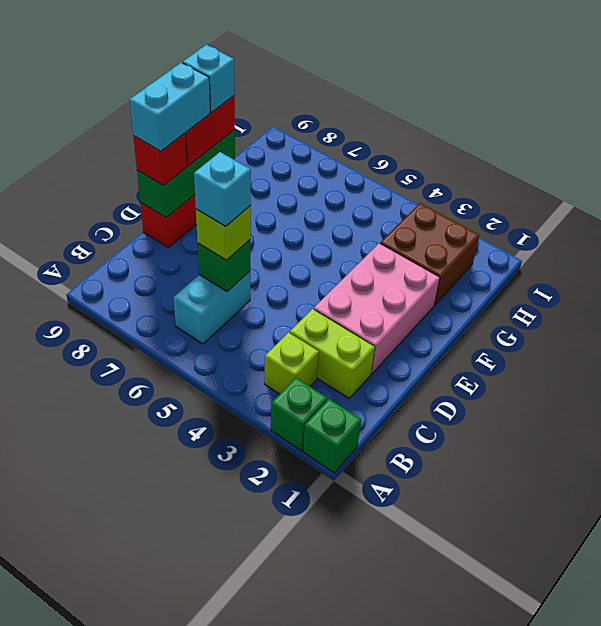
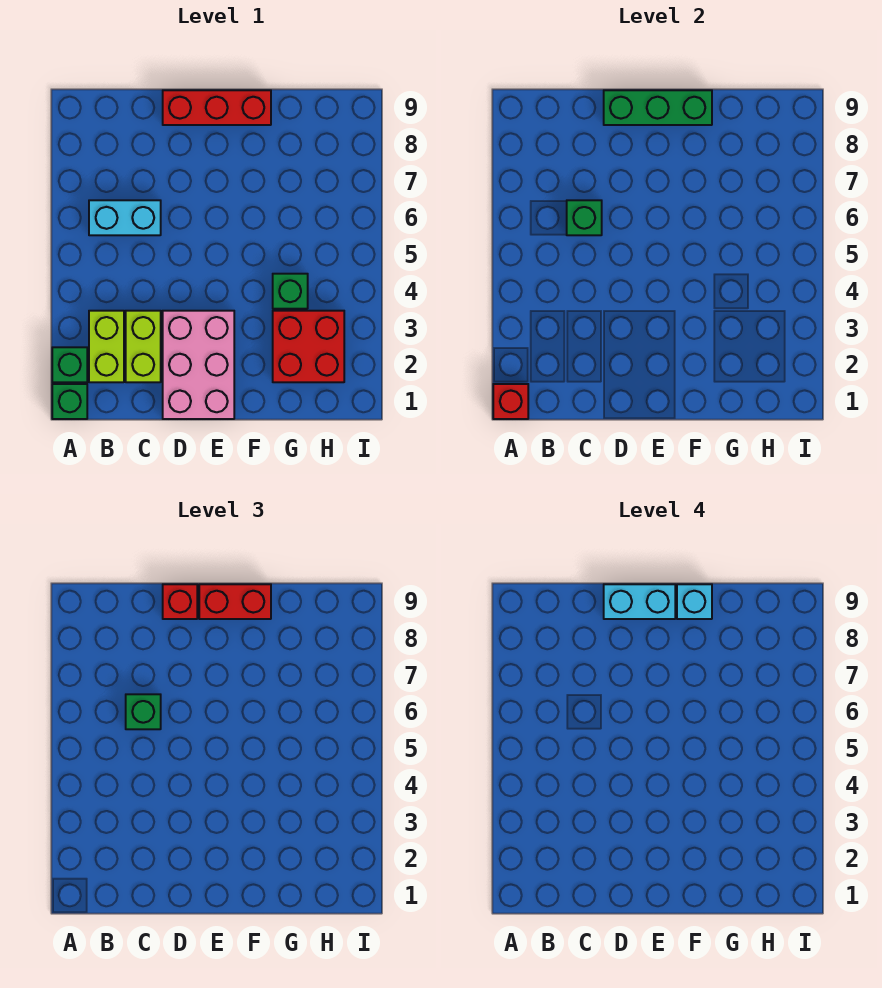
none -> red 1x1 brick [493,384,528,419]
lime 1x1 brick [264,333,319,394] -> lime 1x2 brick [89,311,124,382]
lime 1x1 brick [196,206,251,260] -> green 1x1 brick [126,694,161,729]
cyan 1x1 brick [194,152,251,226] -> none
pink 2x3 brick [314,243,440,374] -> pink 2x3 brick turned to [163,311,234,419]
brown 2x2 brick [380,203,479,305] -> red 2x2 brick [273,311,344,382]
none -> green 1x1 brick [273,274,308,309]

